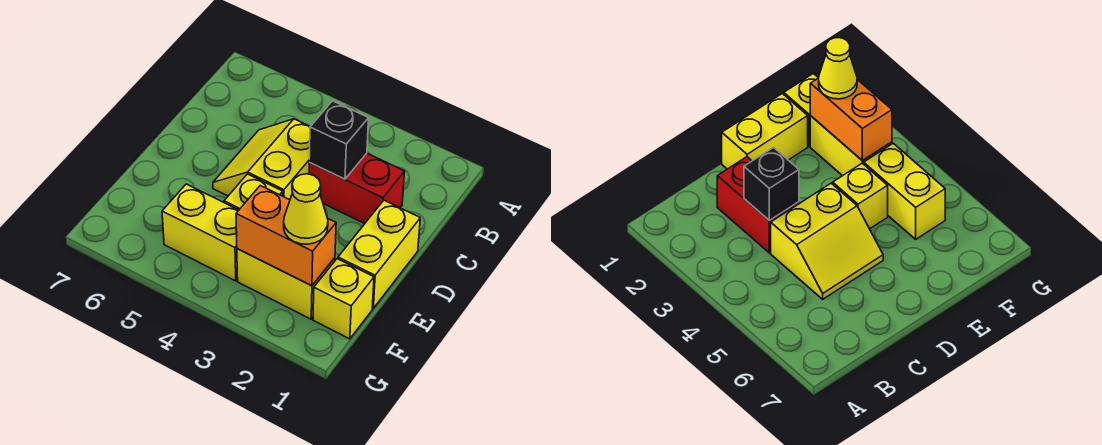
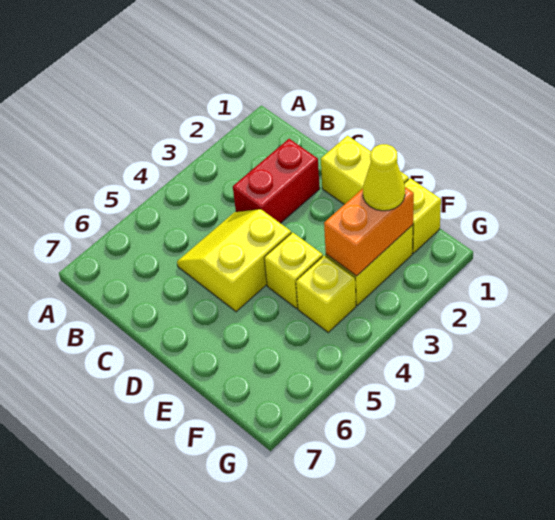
black 1x1 brick [309,101,369,179] -> none
yellow 2x2 slope [213,119,310,200] -> yellow 2x2 slope turned to [177,209,291,312]
yellow 1x2 brick [162,184,239,281] -> yellow 1x1 brick [296,255,356,332]

